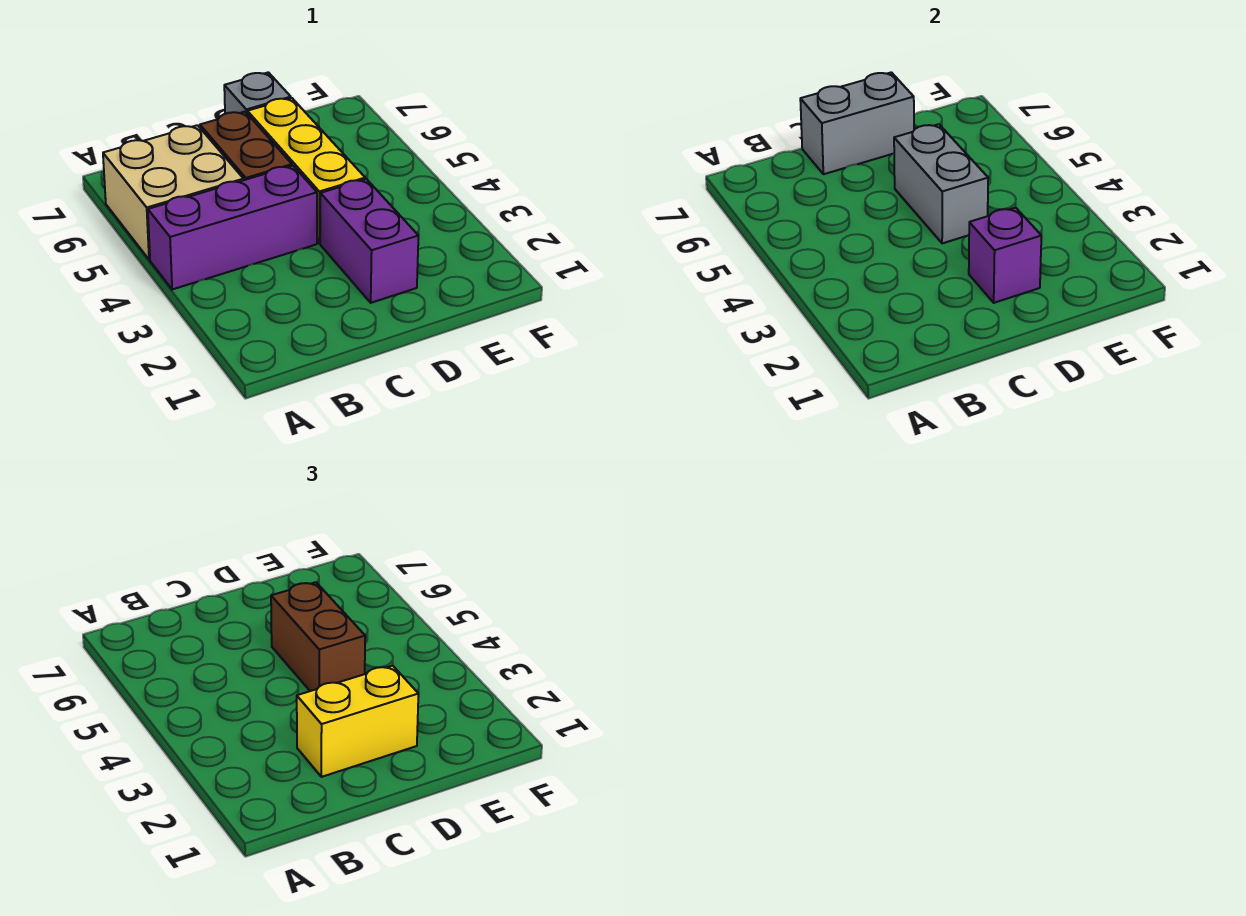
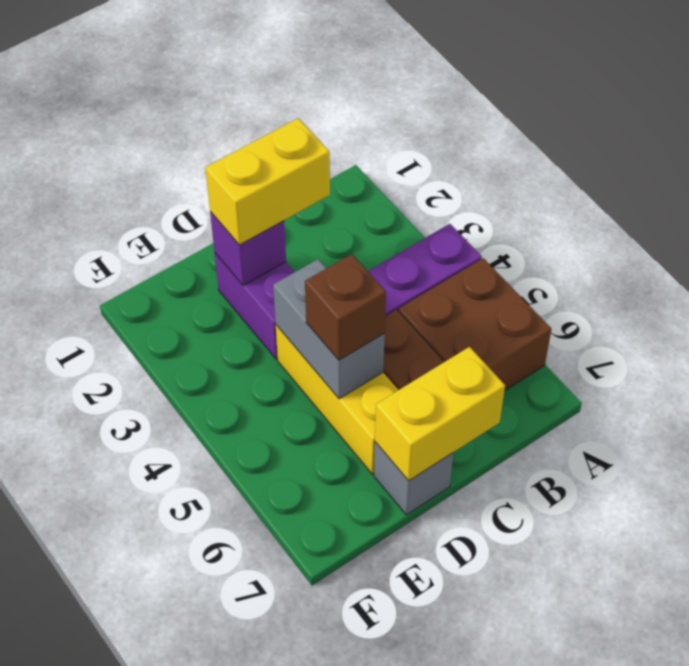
tan 2x2 brick [103,125,243,260] -> brown 2x2 brick [398,258,552,391]
grey 1x2 brick [800,72,914,174] -> yellow 1x2 brick [375,347,505,481]
brown 1x2 brick [271,582,365,691] -> brown 1x1 brick [305,254,386,360]

